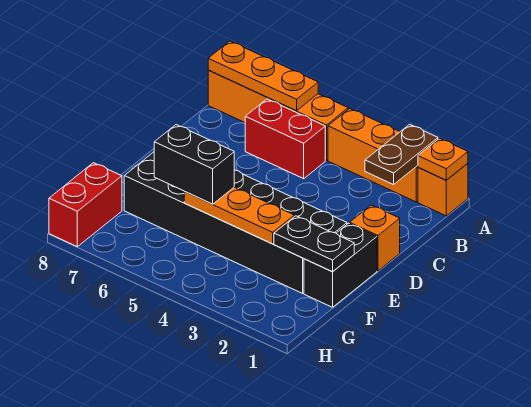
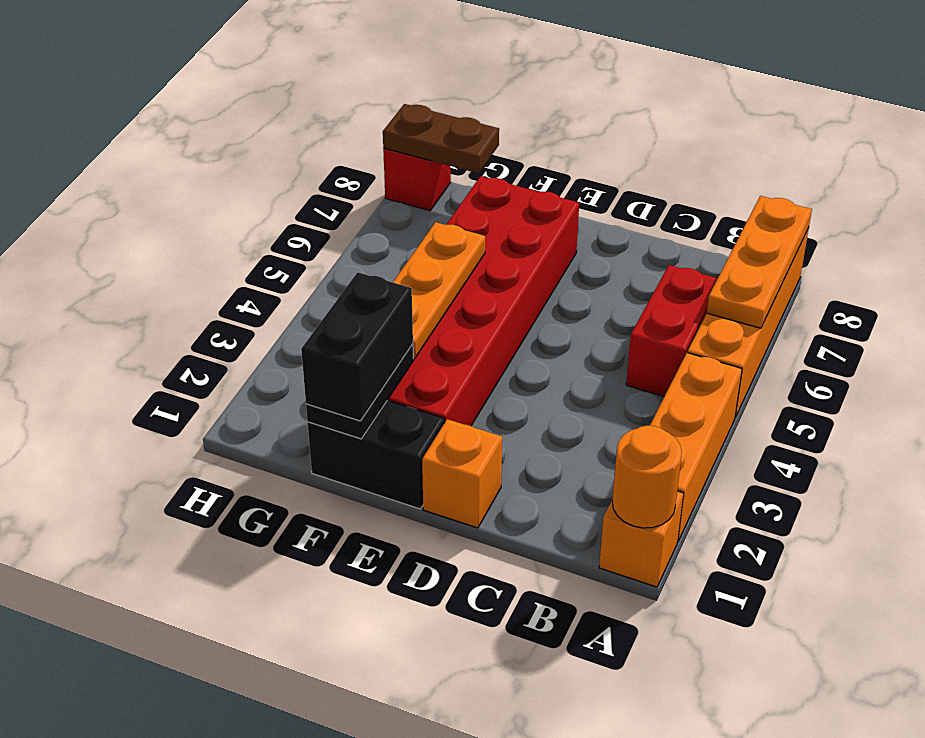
orange 1x1 plate [418,138,468,180] -> orange 1x1 round brick [612,426,682,528]
brown 1x2 plate [365,124,438,185] -> brown 1x2 plate moved to [383,104,499,173]
black 2x6 brick [124,152,347,293] -> red 2x6 brick [387,176,579,426]
black 1x2 brick [154,125,234,204] -> black 1x2 brick moved to [301,272,413,421]
red 1x2 brick [49,163,122,247] -> red 1x1 brick [383,148,451,211]

